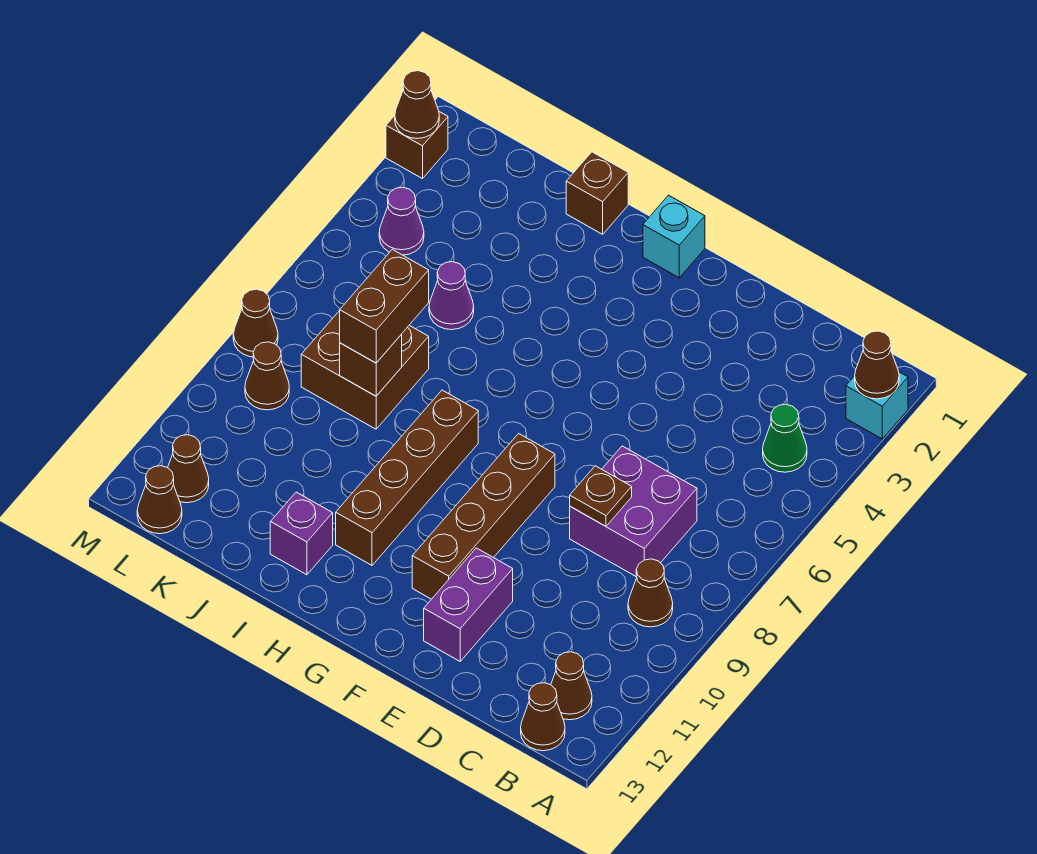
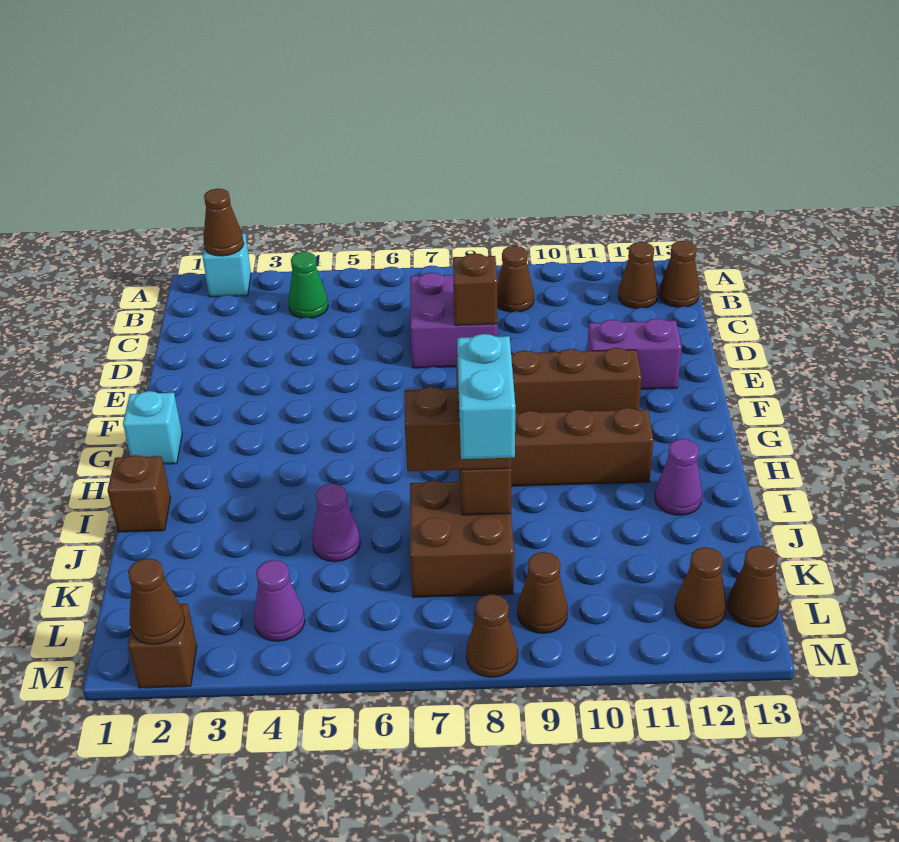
brown 1x1 plate [570,466,632,526] -> brown 1x1 brick [453,253,497,325]
purple 1x1 brick [270,492,333,575] -> purple 1x1 cone [655,439,702,515]
none -> cyan 1x2 brick [457,334,515,459]

